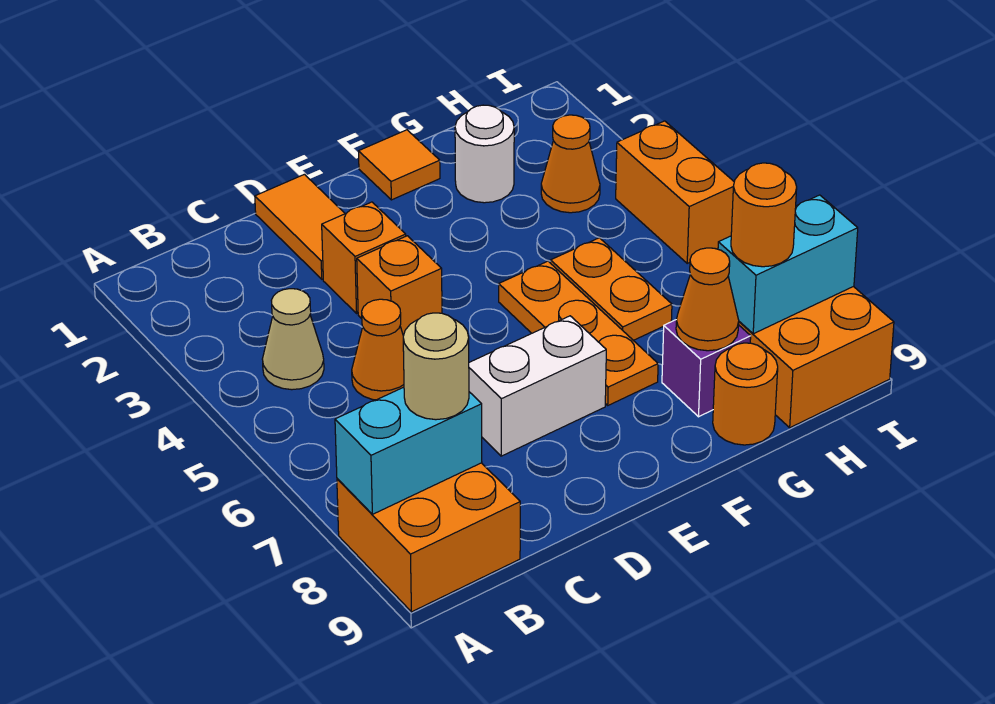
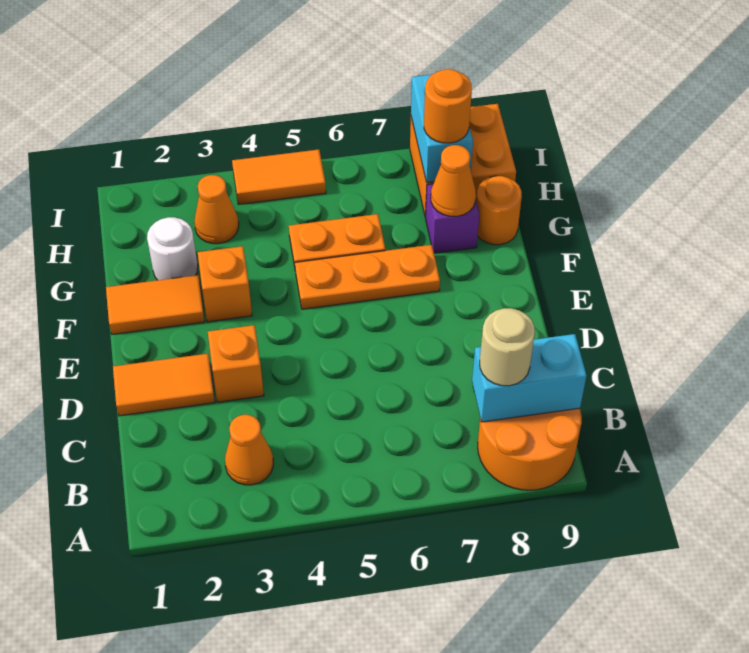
orange 2x2 brick [337,463,520,612] -> orange 2x2 round brick [478,408,582,490]
cyan 1x2 brick [335,387,482,514] -> cyan 1x2 brick turned to [472,334,587,422]
tan 1x1 cone [262,289,324,390] -> none
orange 1x1 cone [352,299,404,400] -> orange 1x1 cone moved to [225,415,273,485]
orange 1x1 brick [357,236,442,336] -> orange 1x1 brick moved to [198,246,252,322]
white 1x2 brick [469,316,606,456] -> none
orange 1x1 tile [359,130,440,200] -> orange 1x2 tile [106,275,205,334]
orange 1x2 brick [616,121,734,263] -> orange 1x2 tile [232,149,326,205]

